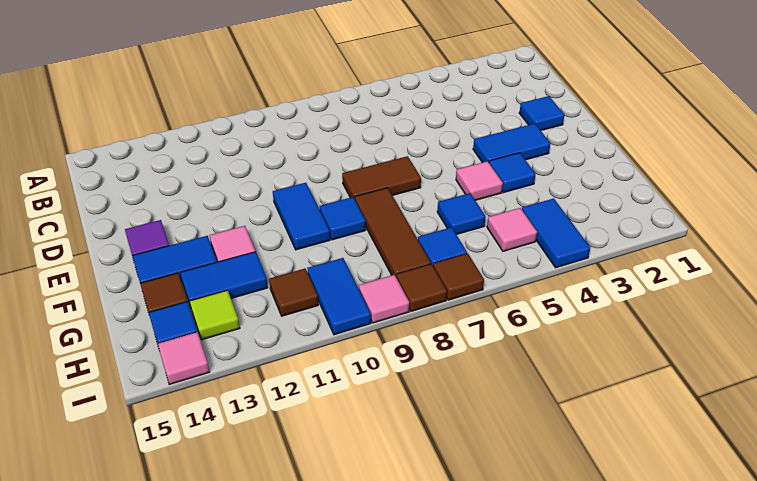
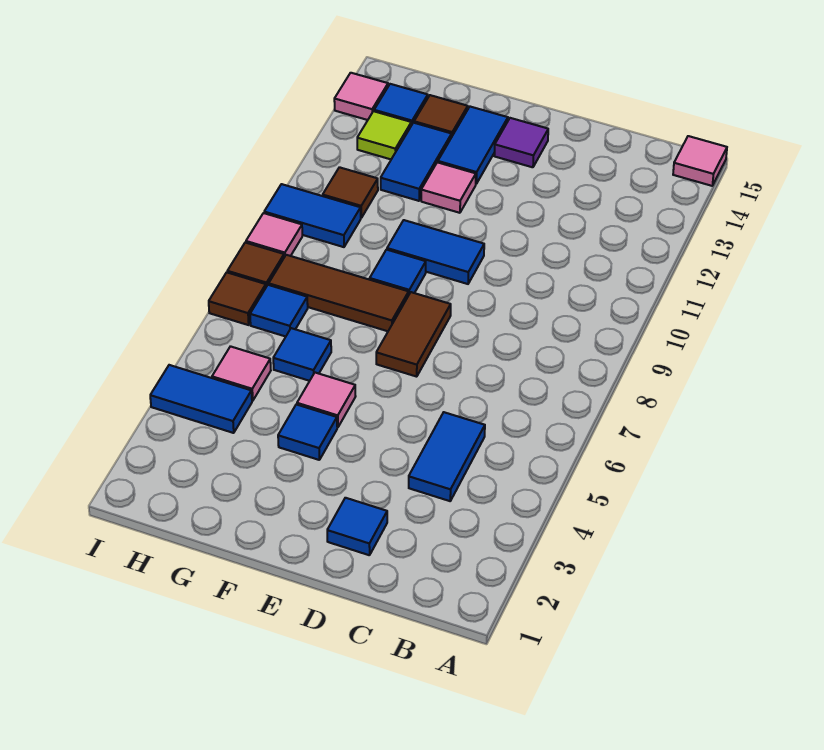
none -> pink 1x1 tile [673,136,727,186]
blue 1x2 tile [473,123,551,163] -> blue 1x2 tile moved to [409,412,485,501]

